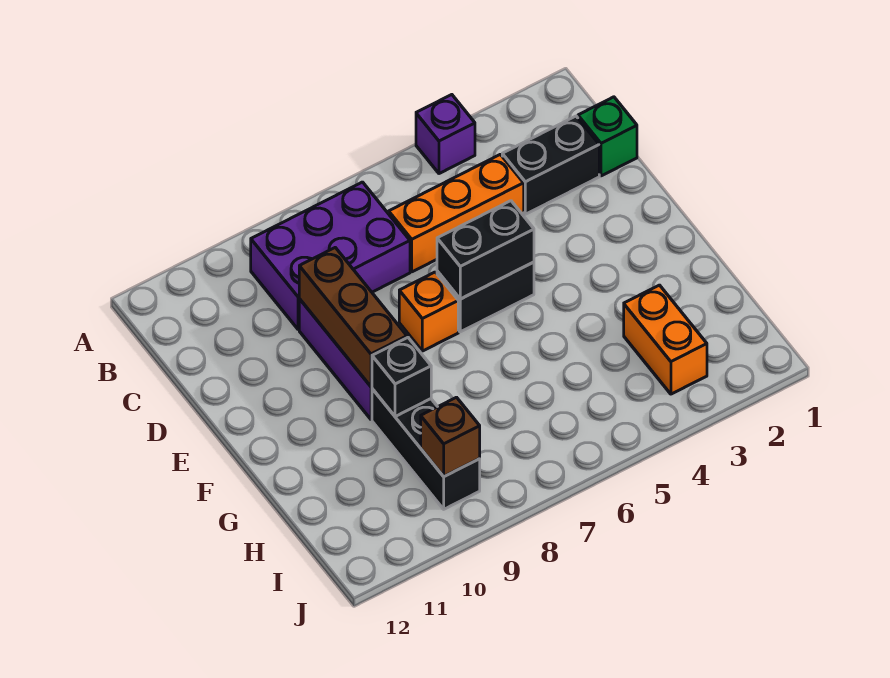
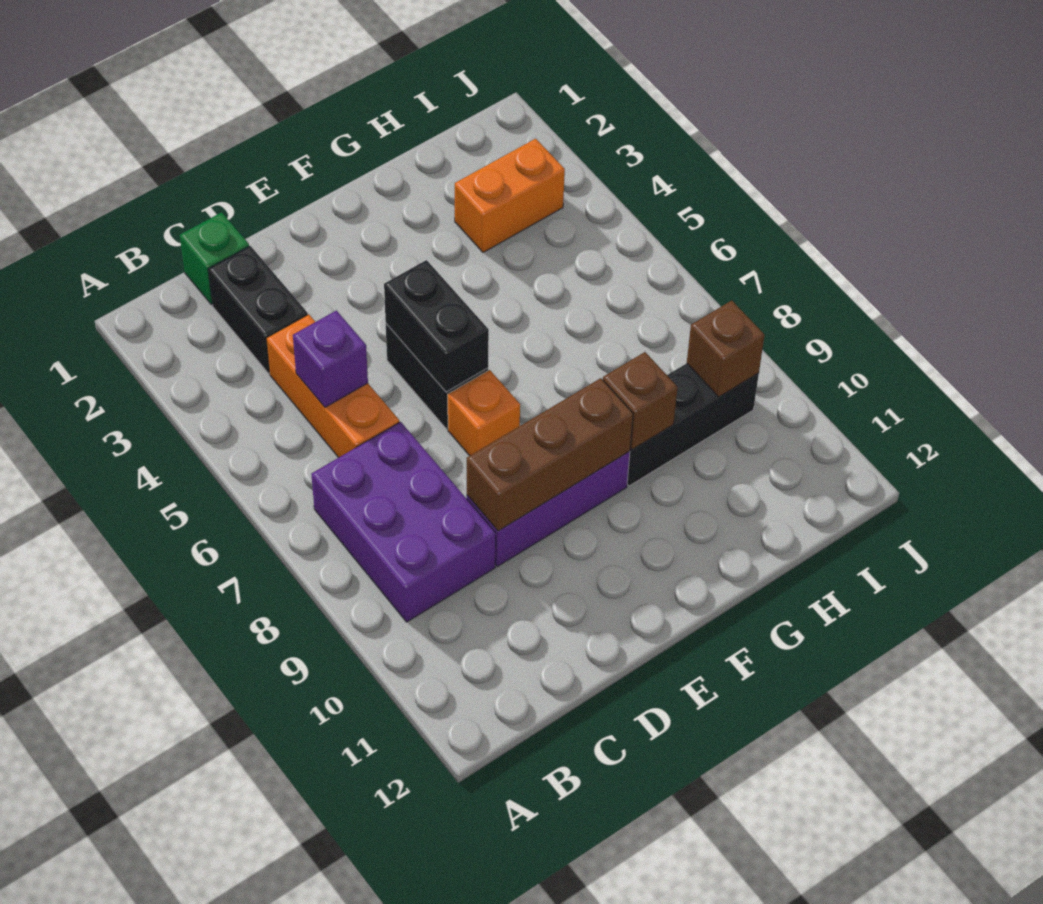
purple 1x1 brick [416,95,475,174] -> purple 1x1 brick moved to [293,310,368,407]
black 1x1 brick [372,338,431,417] -> brown 1x1 brick [603,352,678,450]

